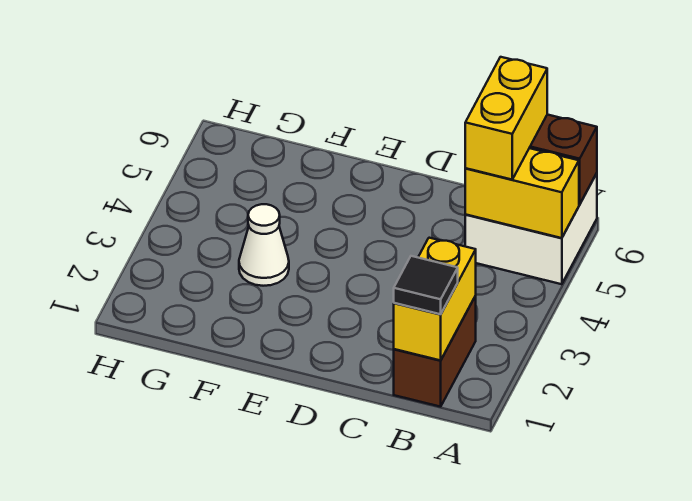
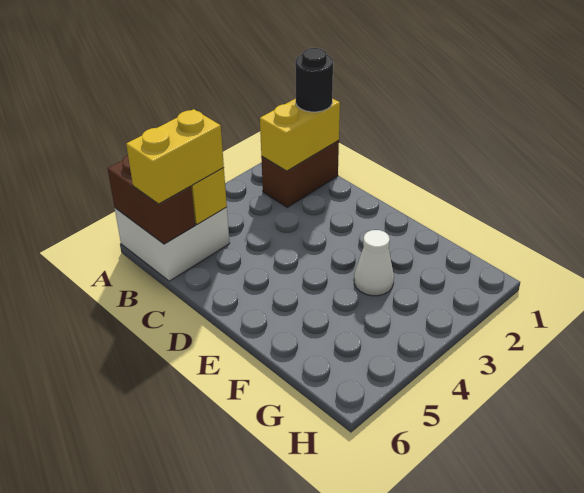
black 1x1 tile [394,256,458,314] -> black 1x1 round brick [295,48,333,112]

